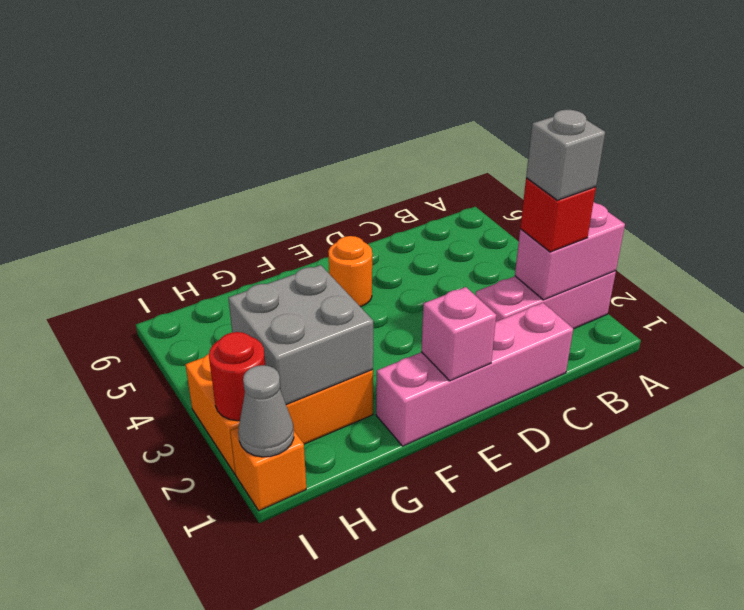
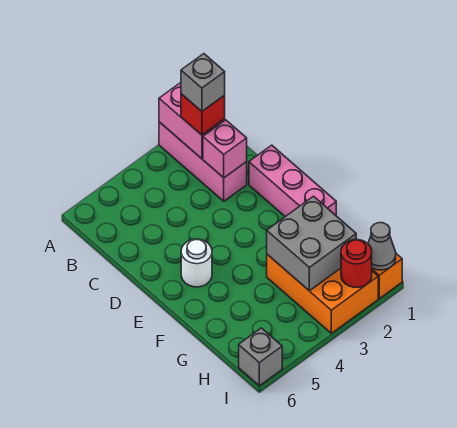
pink 1x4 brick [376,303,573,446] -> pink 1x3 brick [249,145,336,217]
pink 1x1 brick [421,287,496,381] -> pink 1x1 brick moved to [203,120,247,178]
orange 1x1 round brick [328,236,372,307] -> white 1x1 round brick [181,239,212,287]
none -> grey 1x1 brick [239,328,282,386]

